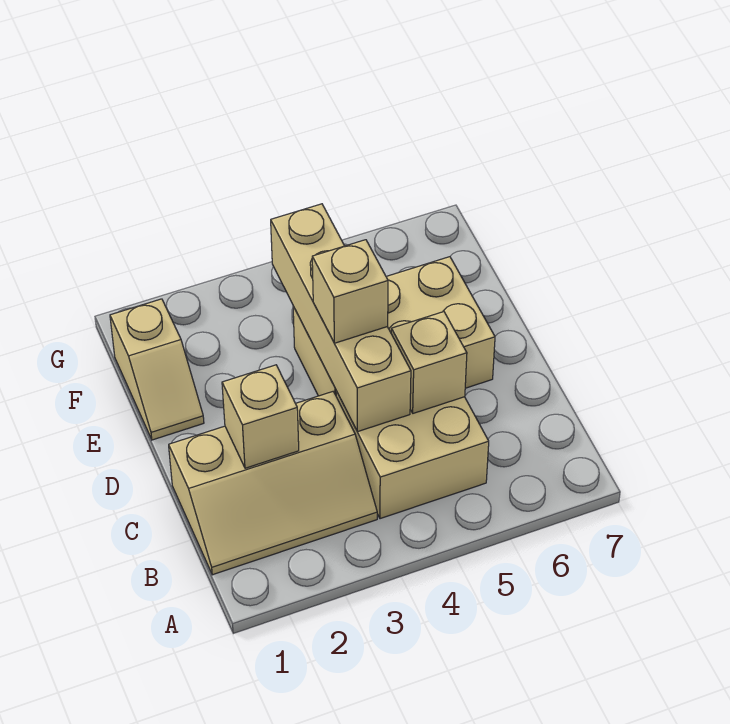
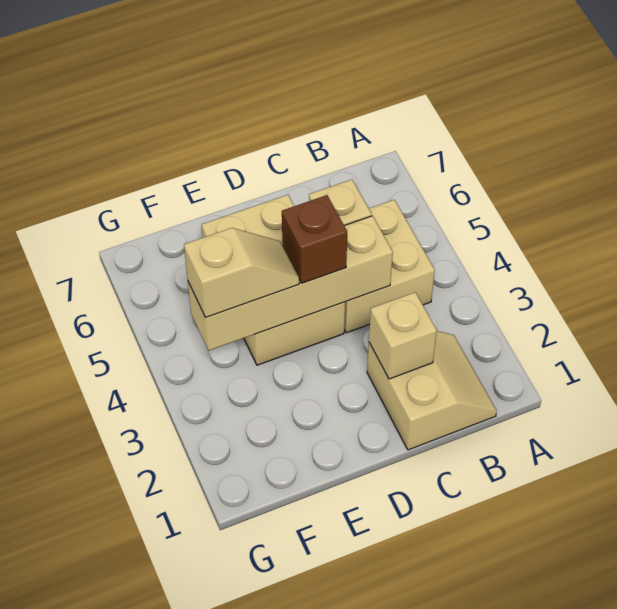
tan 2x3 slope [169,392,377,575] -> tan 2x2 slope [367,331,497,450]
tan 1x1 brick [312,240,388,343] -> brown 1x1 brick [282,195,347,283]
tan 1x2 slope [110,299,204,440] -> tan 1x2 slope moved to [184,228,299,318]

